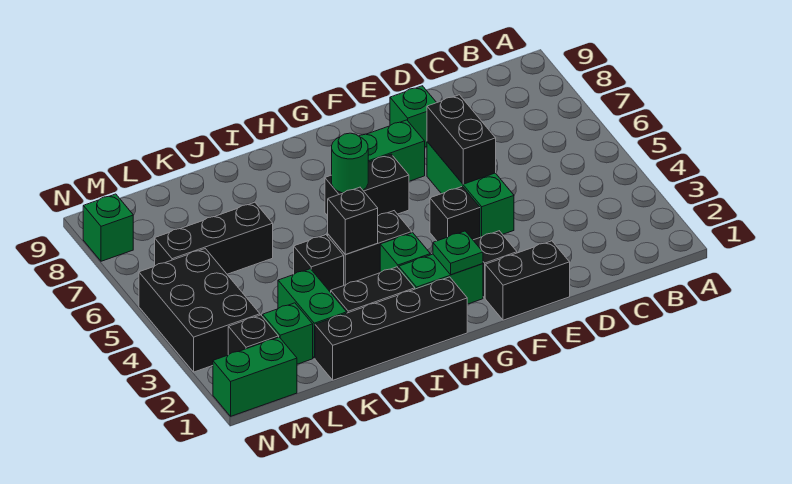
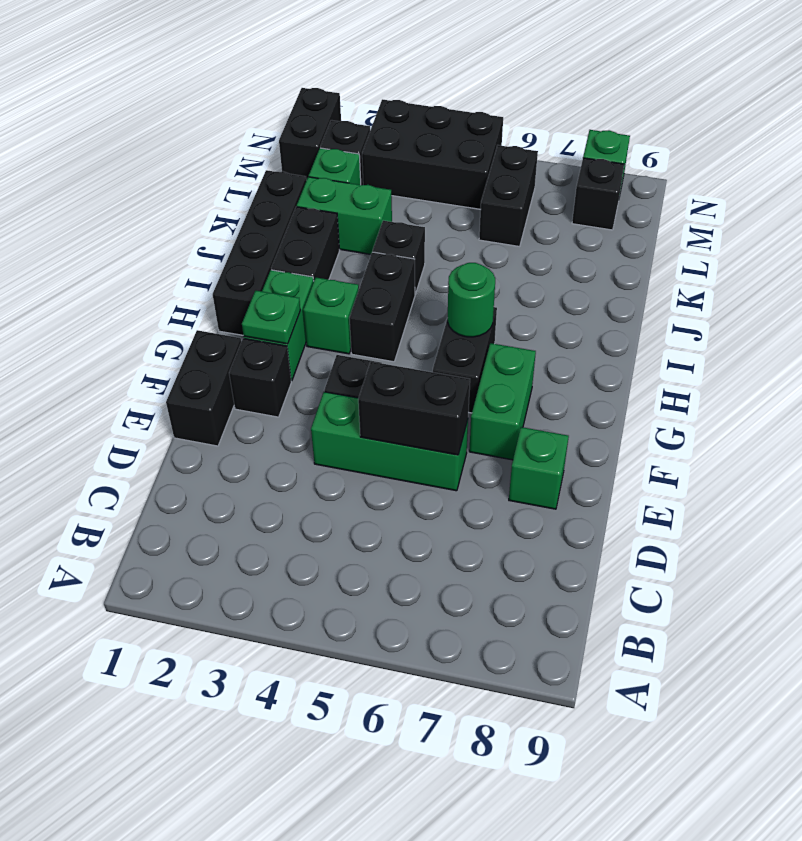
black 1x1 brick [328,187,378,254] -> black 1x1 brick moved to [572,158,624,230]
black 1x3 brick [155,202,273,274] -> black 1x2 brick [479,145,538,247]
green 1x2 brick [213,337,297,416] -> black 1x2 brick [279,88,341,180]

